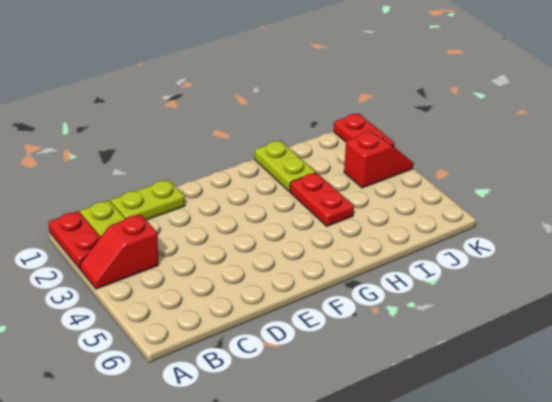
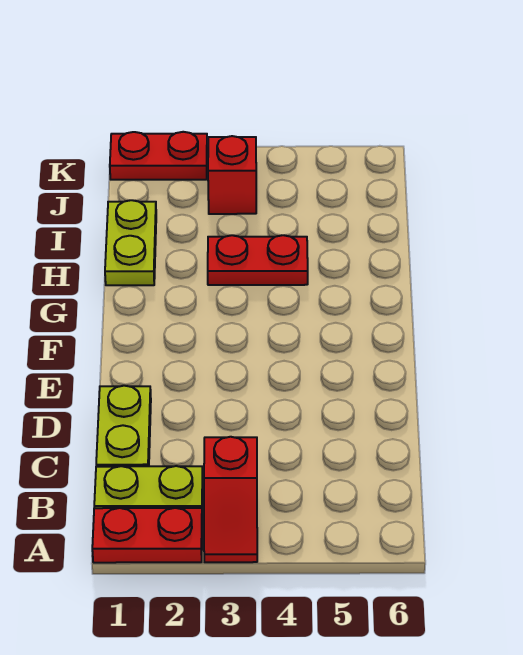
lime 1x2 plate [255,141,316,191] -> lime 1x2 plate turned to [105,200,156,285]

